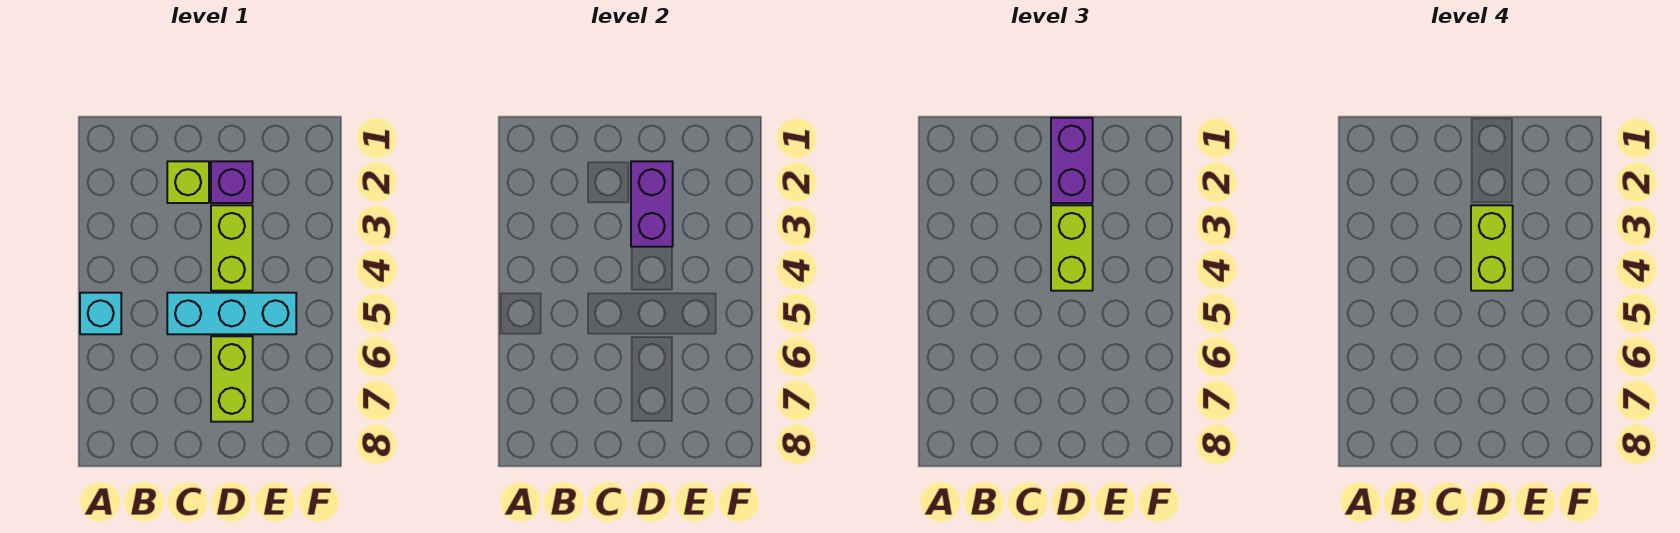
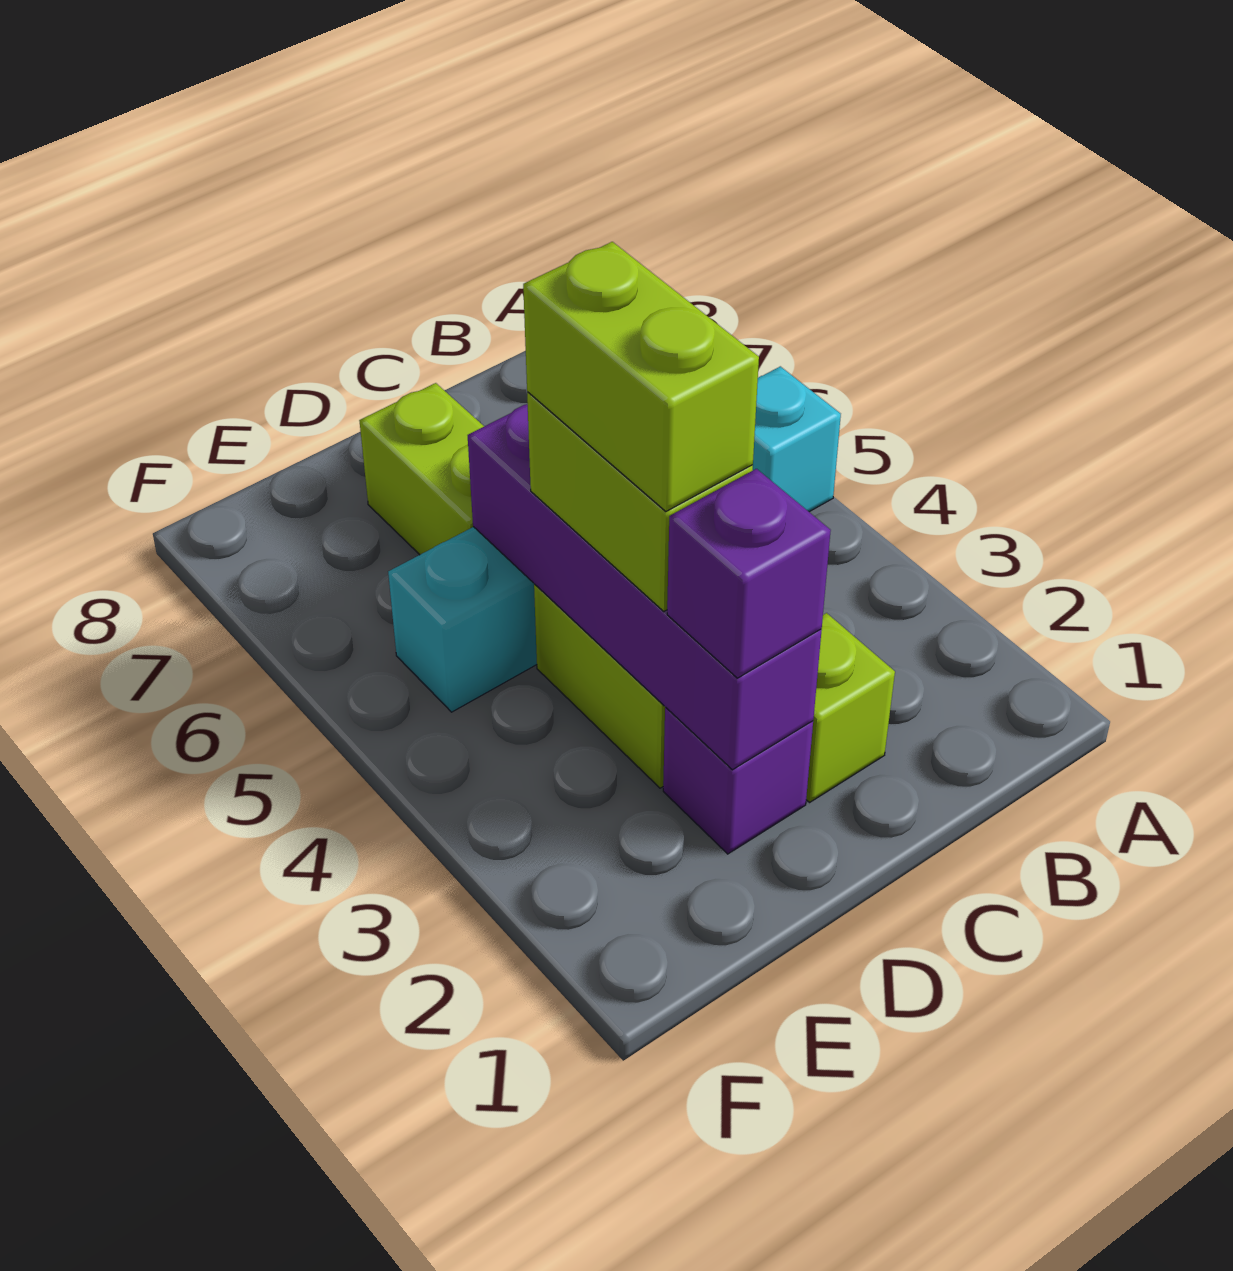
purple 1x2 brick [1051,118,1093,203] -> purple 1x1 brick [667,469,831,678]
purple 1x2 brick [631,161,673,247] -> purple 1x4 brick [468,404,822,770]

